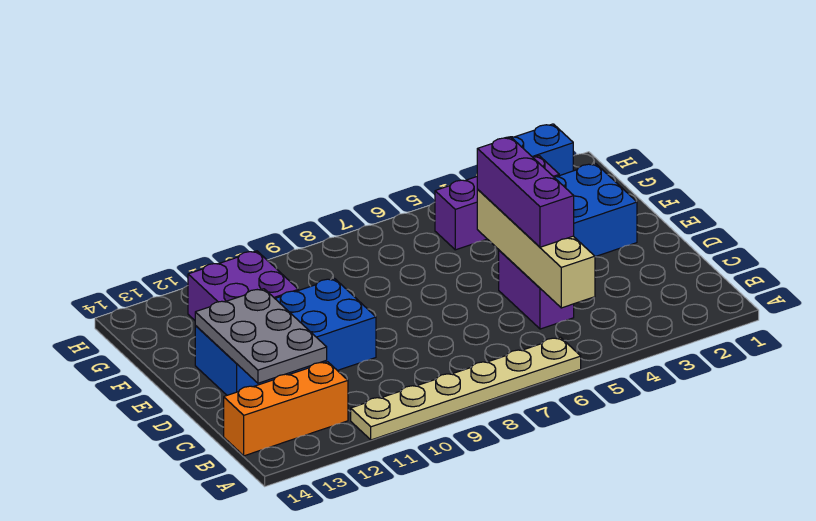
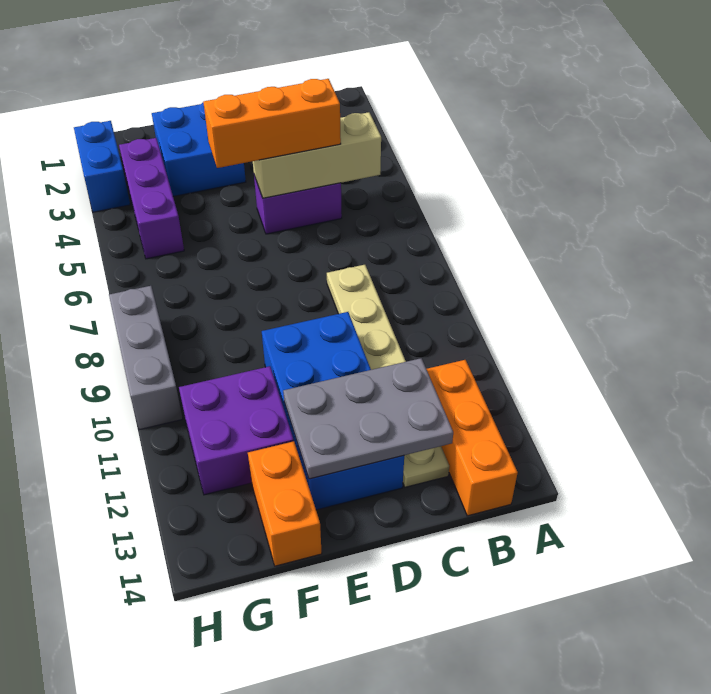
tan 1x6 plate [351,337,581,440] -> tan 1x6 plate moved to [327,265,449,487]
tan 1x4 brick [477,190,595,308] -> tan 1x3 brick [253,112,381,198]
purple 1x3 brick [477,137,574,247] -> orange 1x3 brick [203,79,341,168]
none -> orange 1x2 brick [248,441,322,566]
none -> grey 1x3 brick [109,286,183,430]

